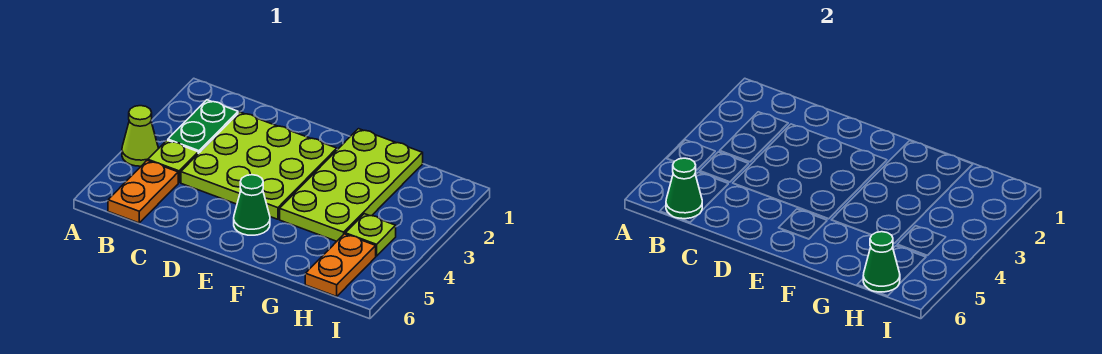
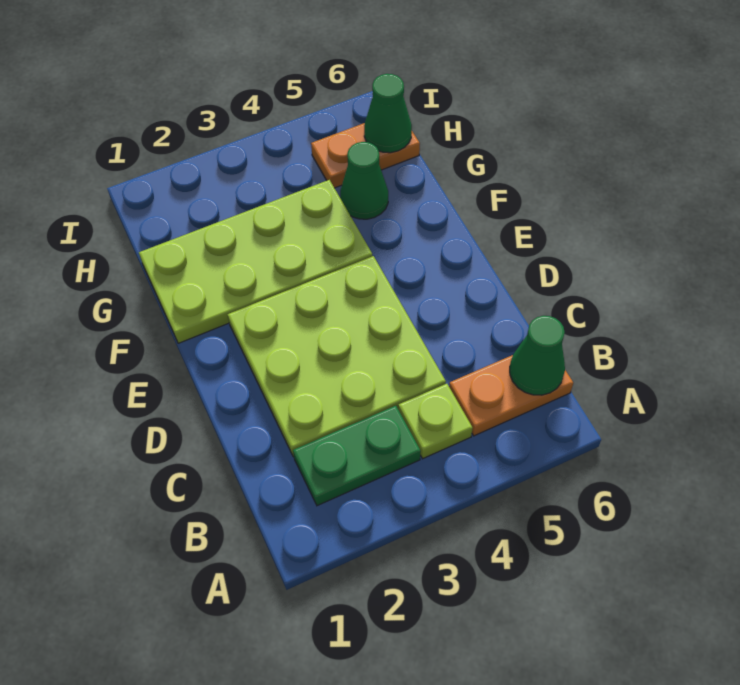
lime 1x1 cone [122,106,158,166] -> none
green 1x1 cone [234,175,270,235] -> green 1x1 cone moved to [340,142,388,219]
lime 1x1 plate [345,214,396,256] -> none

